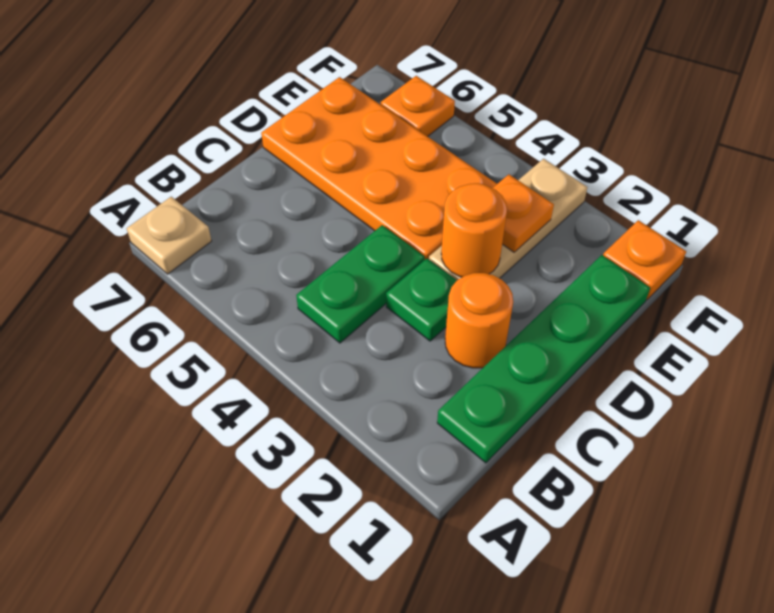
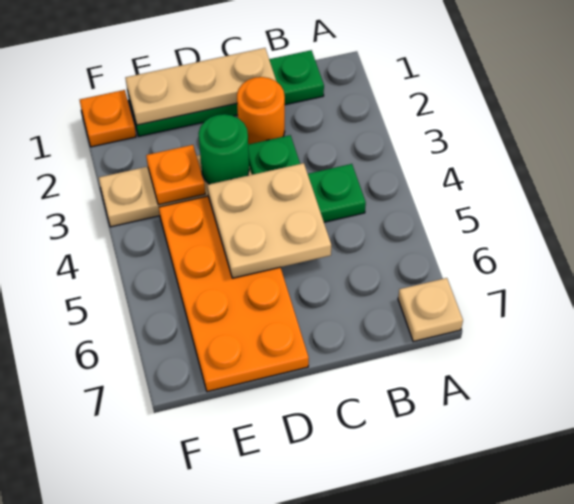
none -> tan 1x3 plate [126,48,276,125]
none -> tan 2x2 plate [207,163,331,278]
orange 1x1 round brick [441,183,507,277] -> green 1x1 round brick [198,114,249,184]
orange 1x1 plate [381,76,455,137] -> none

